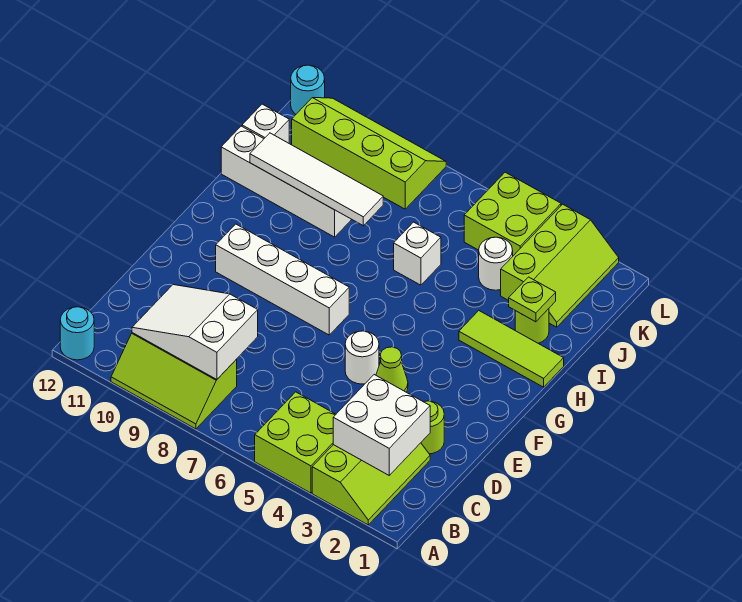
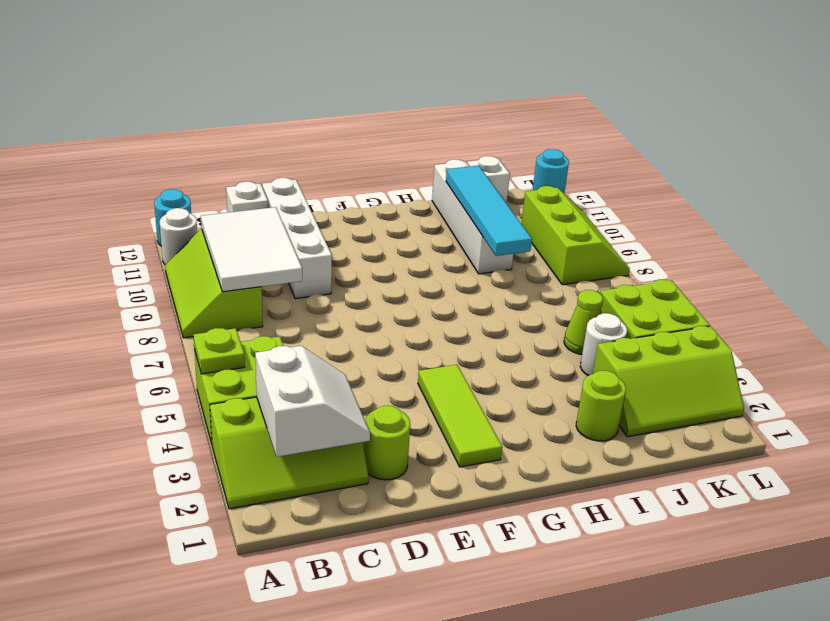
white 2x2 brick [333,375,430,475] -> white 2x2 slope [255,346,370,457]
white 2x3 slope [132,285,258,379] -> white 2x3 tile [201,207,302,292]
lime 1x1 cone [376,347,408,392] -> lime 1x1 cone moved to [564,290,603,354]
white 1x1 round brick [345,331,379,384] -> white 1x1 round brick moved to [160,208,197,265]
white 1x4 brick [216,224,349,335] -> white 1x4 brick moved to [262,178,332,299]
lime 1x3 tile [459,311,564,387] -> lime 1x3 tile moved to [418,365,502,467]
lime 1x1 plate [509,277,556,322] -> lime 1x1 plate moved to [194,328,245,374]
white 1x1 brick [394,222,441,285] -> white 1x1 brick moved to [226,182,268,213]
white 1x4 tile [250,133,383,226] -> cyan 1x4 tile [446,166,532,256]
lime 2x4 slope [292,98,446,209] -> lime 2x3 slope [521,186,630,285]

